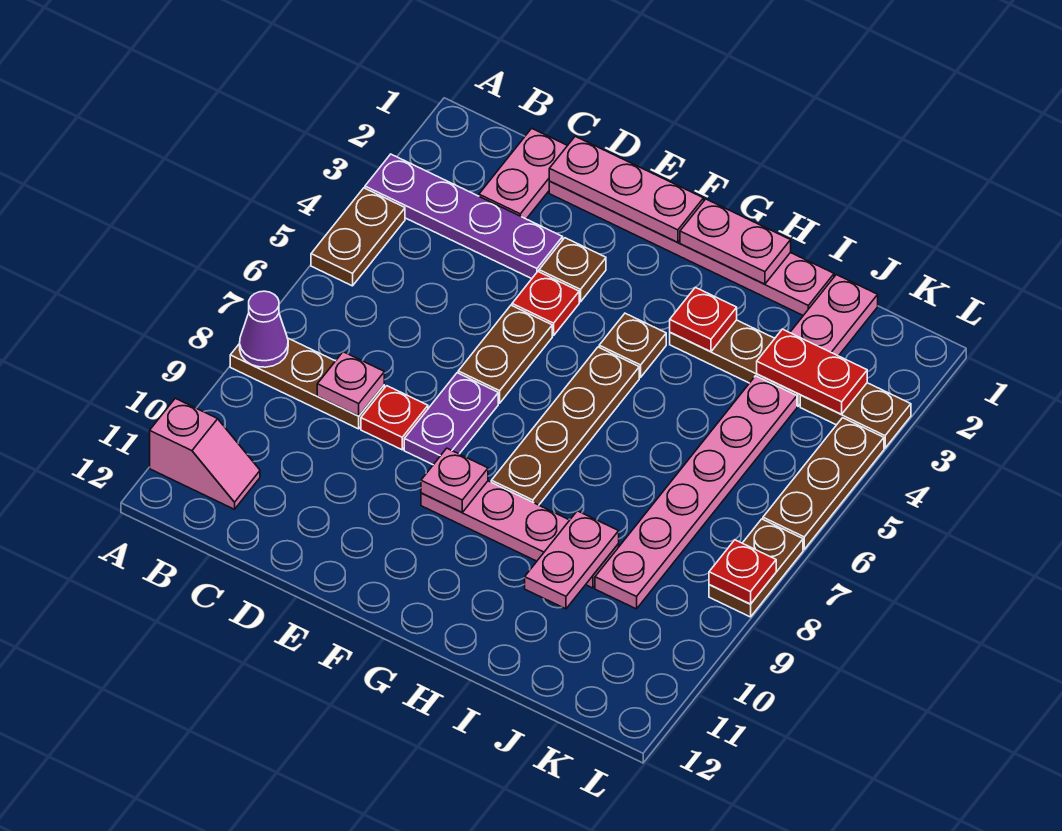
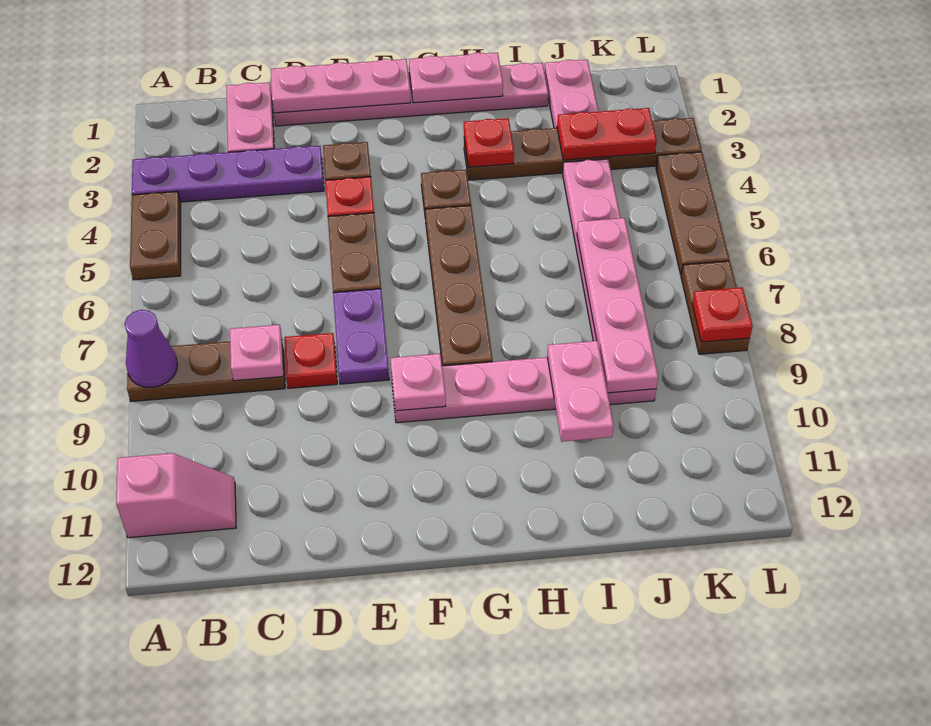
none -> pink 1x4 plate [577,218,658,393]

